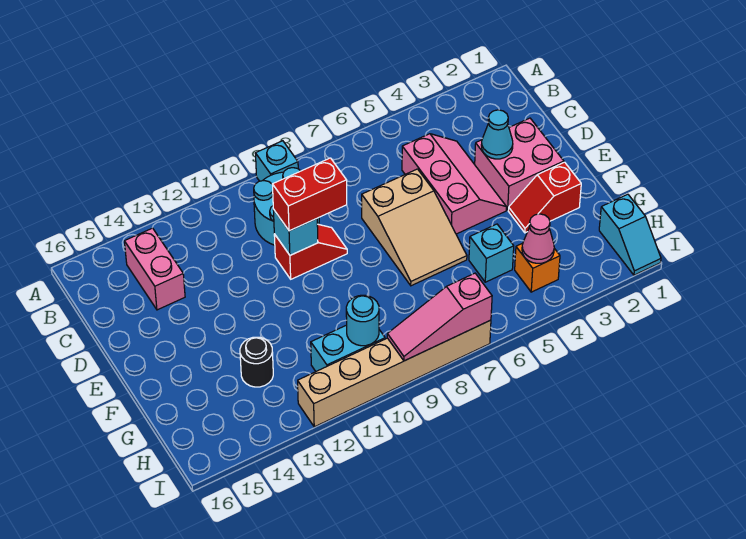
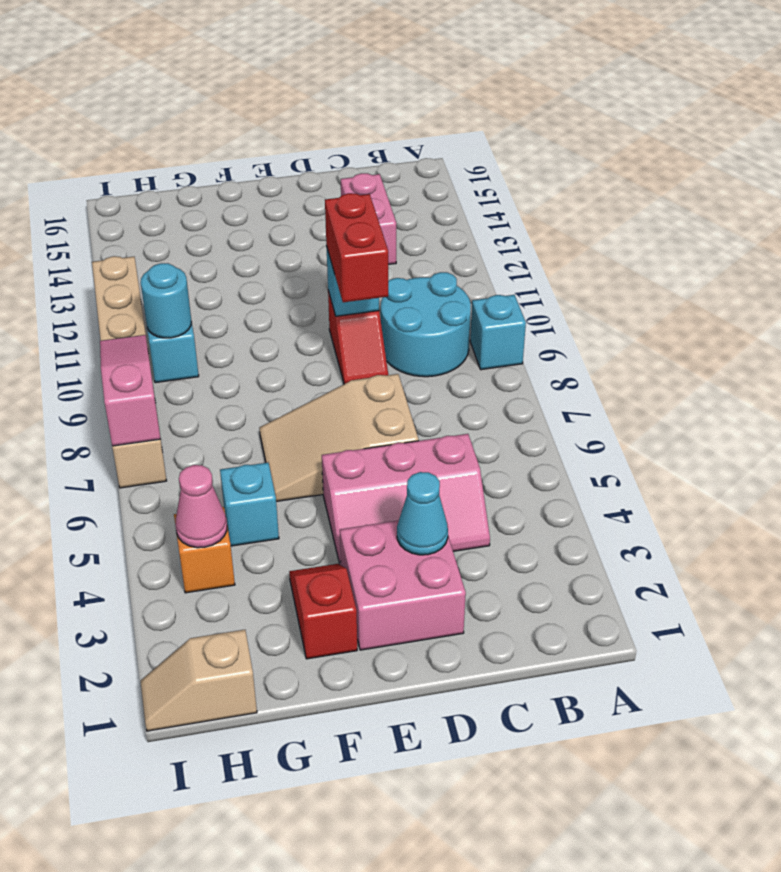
pink 1x2 brick [124,228,185,310] -> pink 1x2 brick turned to [341,173,396,264]
black 1x1 round brick [240,337,273,387] -> none
cyan 1x2 slope [599,194,661,275] -> tan 1x2 slope [141,630,257,731]

